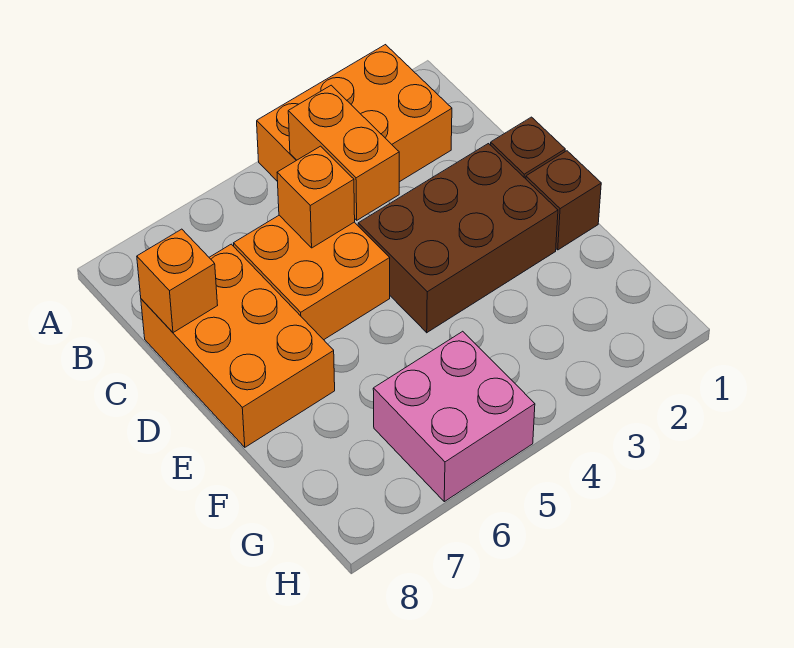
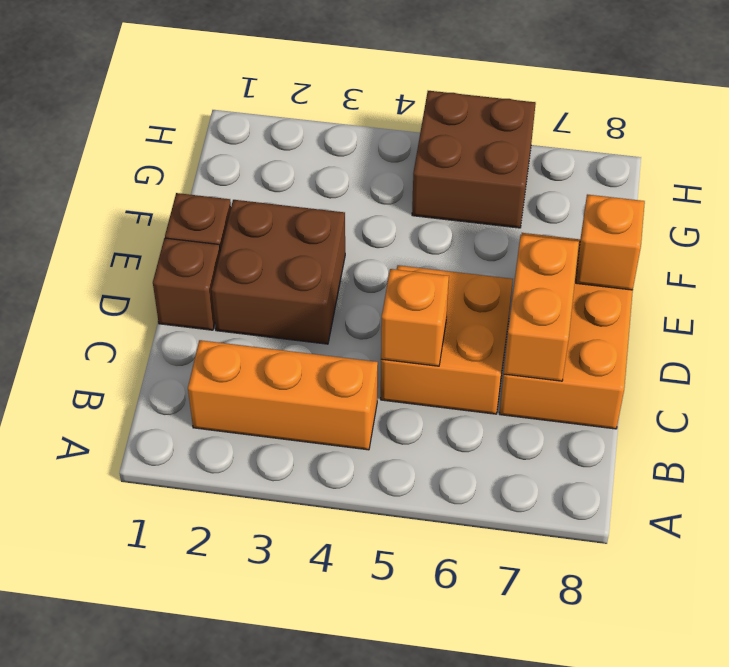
orange 2x3 brick [257,45,452,182] -> orange 1x3 brick [188,340,378,450]
orange 1x2 brick [288,85,399,220] -> orange 1x2 brick moved to [504,235,579,381]
orange 1x1 brick [137,229,218,333] -> orange 1x1 brick moved to [576,194,645,290]
brown 2x3 brick [358,144,558,333] -> brown 2x2 brick [211,200,345,344]
pink 2x2 brick [373,331,535,502] -> brown 2x2 brick [412,91,536,228]

